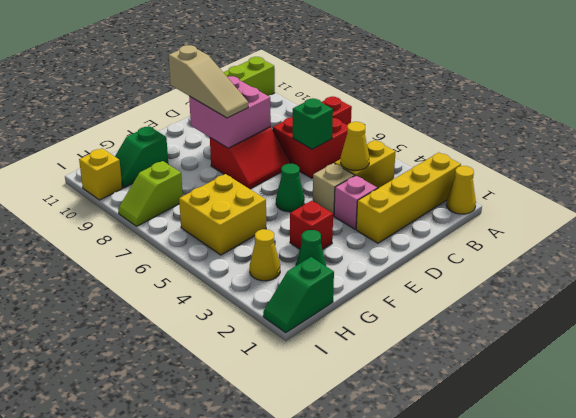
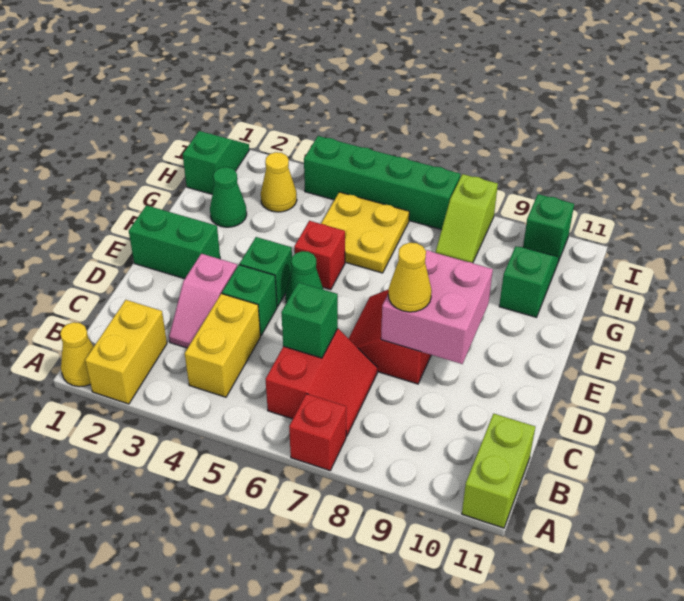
yellow 1x4 brick [356,153,461,243] -> yellow 1x2 brick [85,300,167,404]
red 2x2 brick [273,117,347,178] -> red 2x2 slope [266,329,377,436]
yellow 1x1 cone [341,122,369,170] -> yellow 1x1 cone moved to [388,243,432,312]
tan 1x1 brick [313,163,354,216] -> green 1x1 brick [222,265,277,336]
none -> green 1x2 brick [129,205,220,279]
none -> green 1x1 brick [240,237,292,307]
tan 1x3 slope [169,45,248,118] -> none
red 1x1 brick [290,201,333,250] -> red 1x1 brick moved to [294,221,345,290]
yellow 2x2 brick [179,174,266,255] -> yellow 2x2 plate [321,192,409,273]
lime 1x2 slope [118,161,183,226] -> lime 1x2 slope turned to [436,174,498,263]
none -> green 1x4 brick [304,136,460,230]
yellow 1x1 brick [79,148,122,200] -> green 1x1 brick [523,194,574,262]

